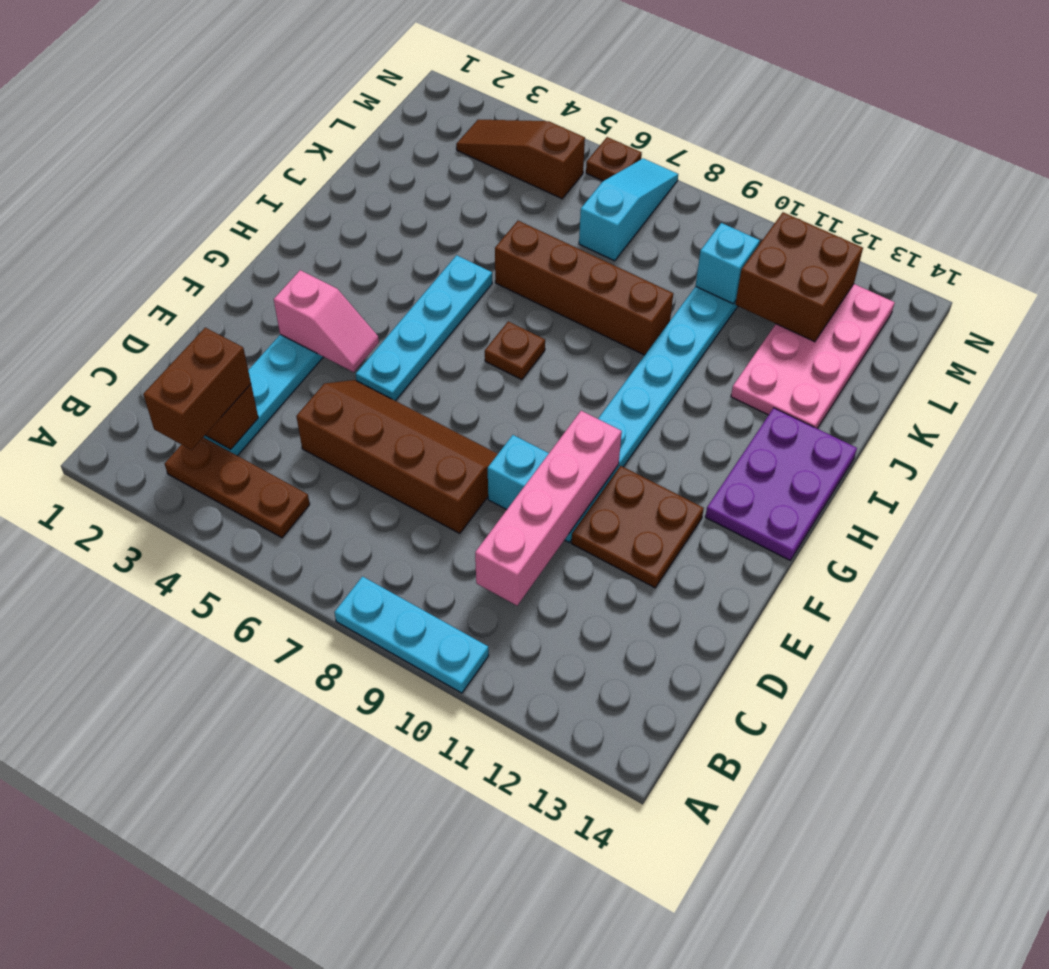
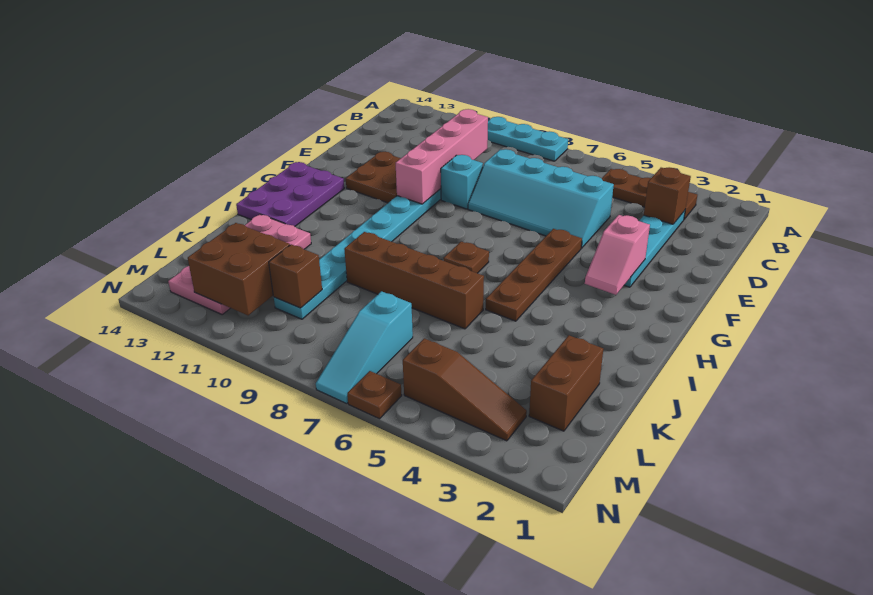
brown 1x2 brick [143,328,251,450] -> brown 1x2 brick moved to [529,335,603,431]
brown 2x4 slope [296,380,498,534] -> cyan 2x4 slope [468,149,614,248]
pink 1x2 slope [274,270,379,372] -> pink 1x2 slope turned to [585,215,650,295]
cyan 1x4 plate [356,255,492,401] -> brown 1x4 plate [486,229,582,321]
cyan 1x1 brick [696,223,760,304] -> brown 1x1 brick [269,244,322,308]

